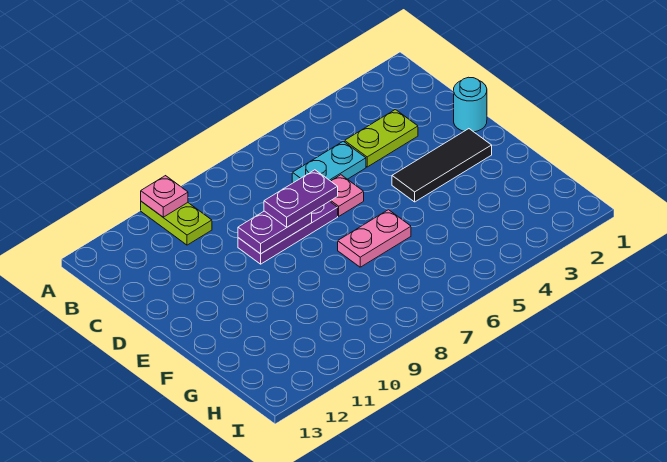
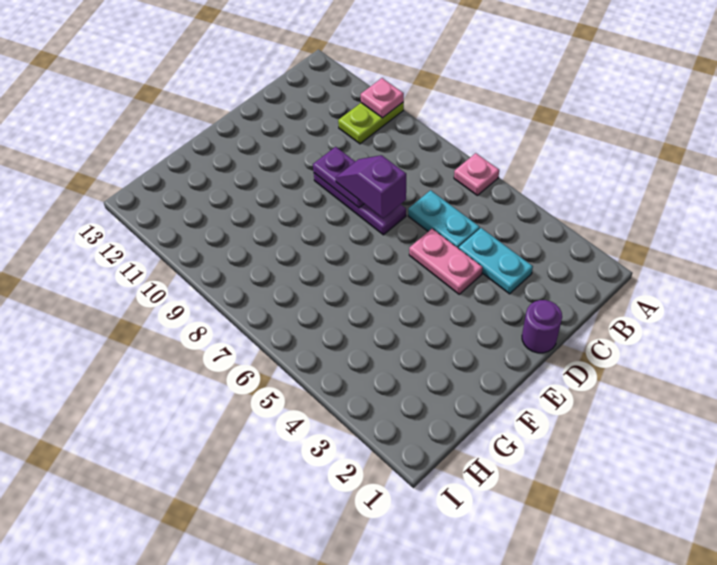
lime 1x2 plate [345,110,418,167] -> cyan 1x2 plate [459,228,533,294]
cyan 1x1 round brick [454,77,487,132] -> purple 1x1 round brick [522,300,562,353]
pink 1x1 plate [330,175,364,216] -> pink 1x1 plate moved to [454,153,499,195]
purple 1x2 plate [264,170,338,227] -> purple 1x2 slope [336,155,406,218]
black 1x3 tile [392,129,492,202] -> none
pink 1x2 plate [338,210,411,267] -> pink 1x2 plate moved to [409,229,483,294]

